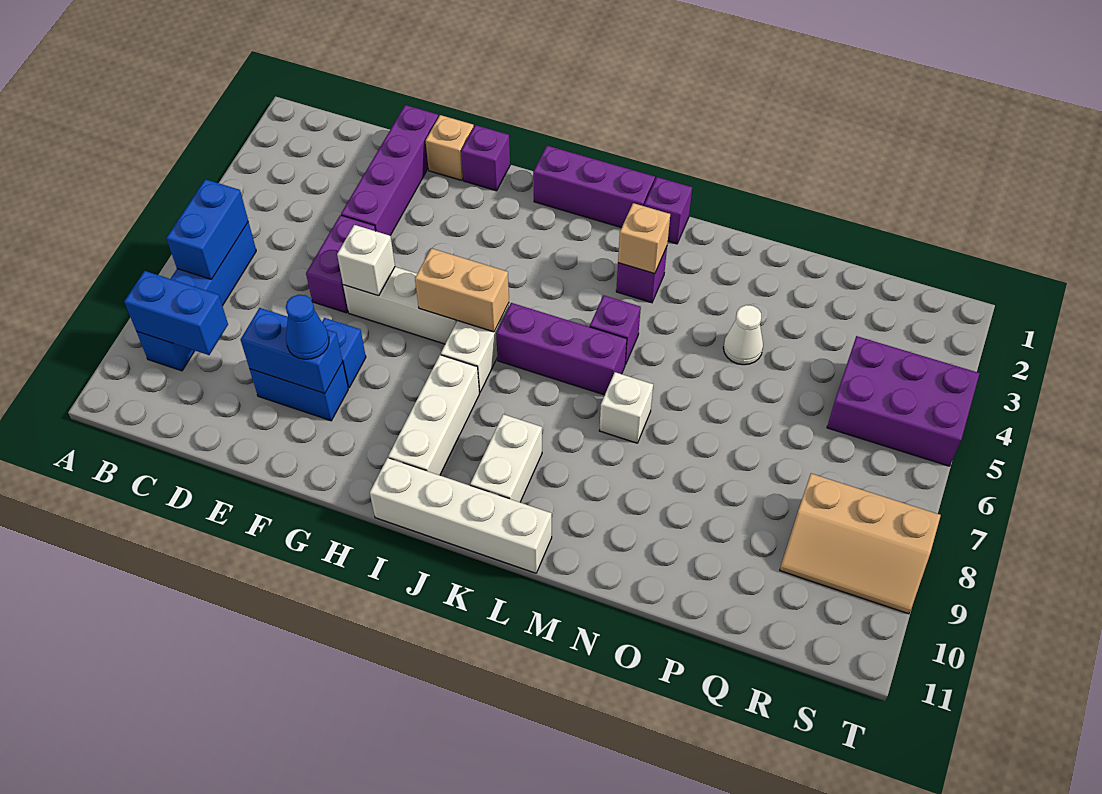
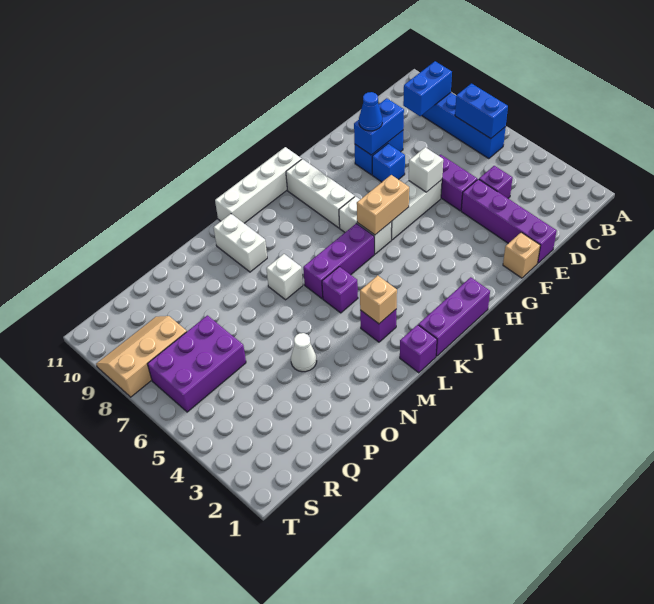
purple 1x1 brick [461,125,510,191] -> purple 1x1 brick moved to [479,166,512,198]
white 1x2 brick [470,414,542,502] -> white 1x2 brick moved to [213,214,267,272]
purple 2x3 brick [827,336,980,466] -> purple 2x3 brick moved to [147,315,246,412]

